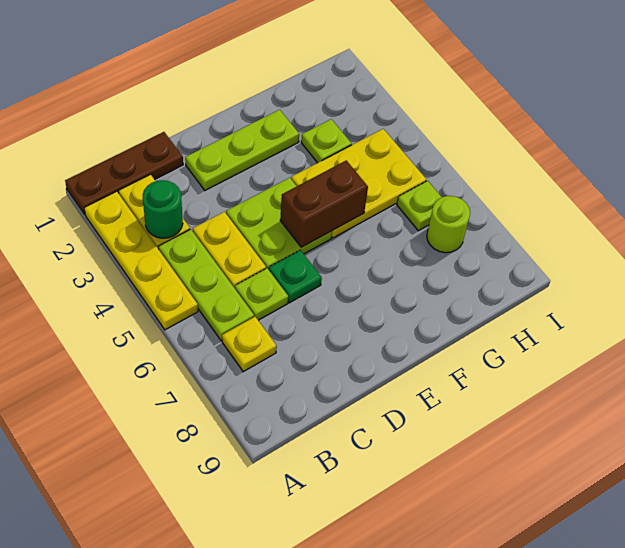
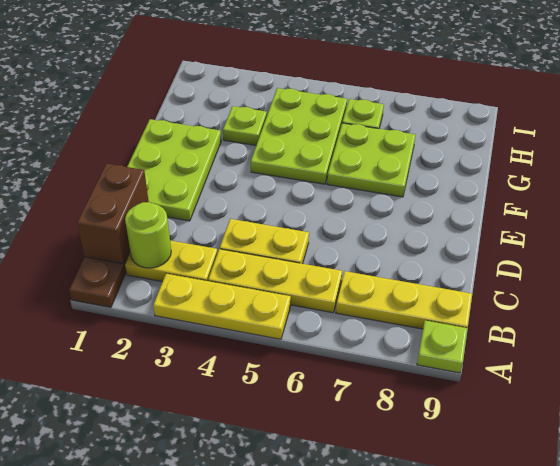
yellow 1x4 plate [84,191,198,330] -> yellow 1x3 plate [153,274,291,339]
green 1x1 round brick [143,180,183,238] -> none
lime 1x3 plate [159,229,254,341] -> yellow 1x3 plate [208,249,342,313]
yellow 1x1 plate [222,317,277,371] -> yellow 1x3 plate [336,271,472,329]
lime 1x1 plate [235,268,288,320] -> lime 1x1 plate moved to [417,320,468,373]
lime 1x3 plate [185,110,299,190] -> lime 2x3 plate [127,119,221,221]
lime 2x2 plate [226,178,332,270] -> lime 2x2 plate moved to [327,123,415,197]
green 1x1 plate [269,250,322,303] -> none
brown 1x2 brick [280,160,368,247] -> brown 1x2 brick moved to [77,164,149,264]
yellow 2x3 plate [291,129,426,238] -> lime 2x3 plate [251,88,347,184]
lime 1x1 round brick [427,196,470,253] -> lime 1x1 round brick moved to [125,202,171,268]

